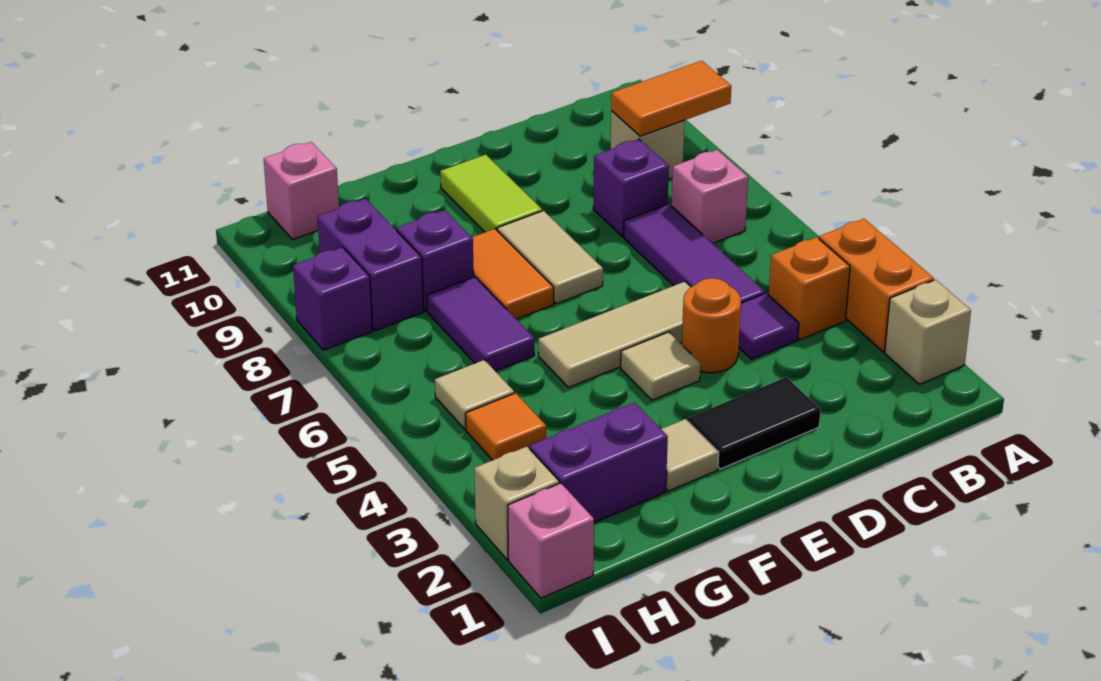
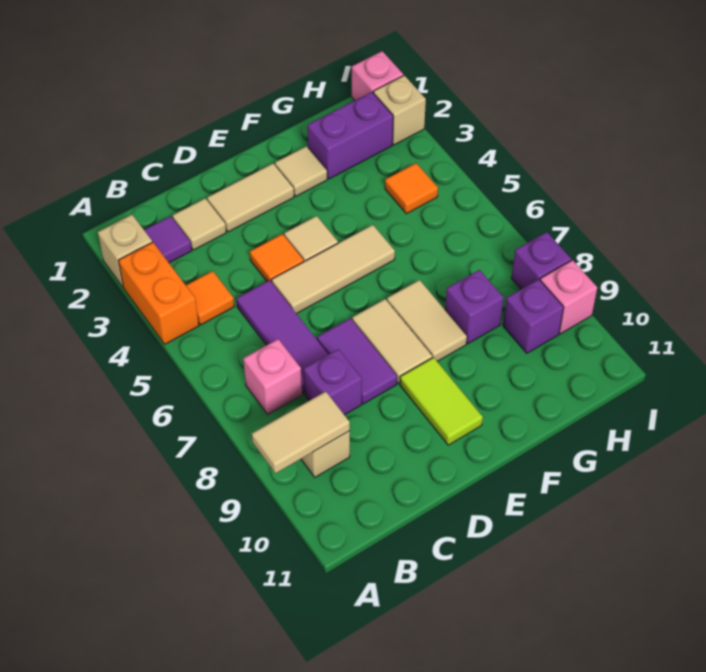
orange 1x2 tile [611,61,731,136] -> tan 1x2 tile [252,392,350,473]
orange 1x1 brick [769,237,850,340] -> orange 1x1 tile [186,271,234,325]
purple 1x1 tile [739,293,799,359] -> purple 1x1 tile moved to [144,216,192,263]
black 1x2 tile [688,377,820,469] -> tan 1x2 tile [207,163,294,232]
orange 1x1 round brick [682,278,741,373] -> orange 1x1 tile [250,234,304,282]
orange 1x2 tile [472,229,554,319] -> tan 1x2 tile [387,280,467,361]
purple 1x2 tile [427,277,534,371] -> purple 1x2 tile moved to [317,318,397,404]
tan 1x1 tile [435,360,514,429] -> tan 1x1 tile moved to [172,198,226,250]
purple 1x2 brick [317,199,424,331] -> purple 1x1 brick [503,279,564,353]
pink 1x1 brick [264,142,339,239] -> pink 1x1 brick moved to [540,260,597,334]

